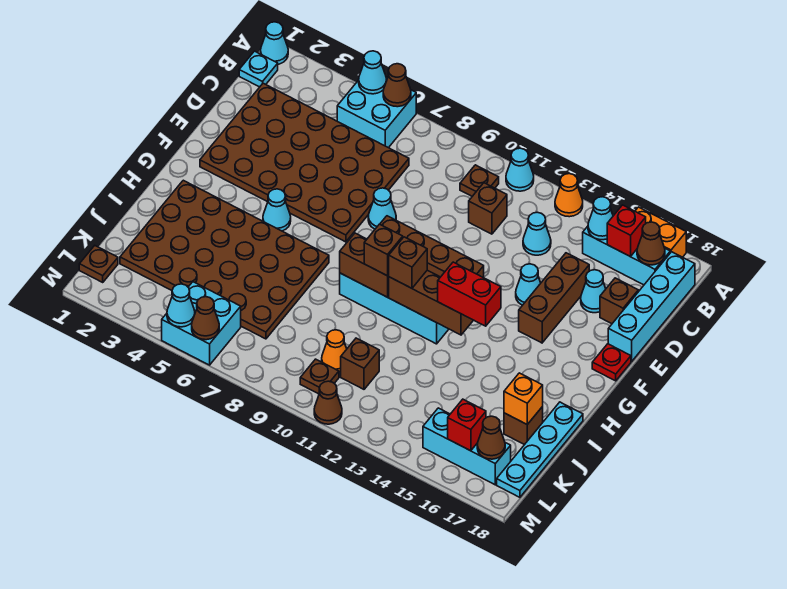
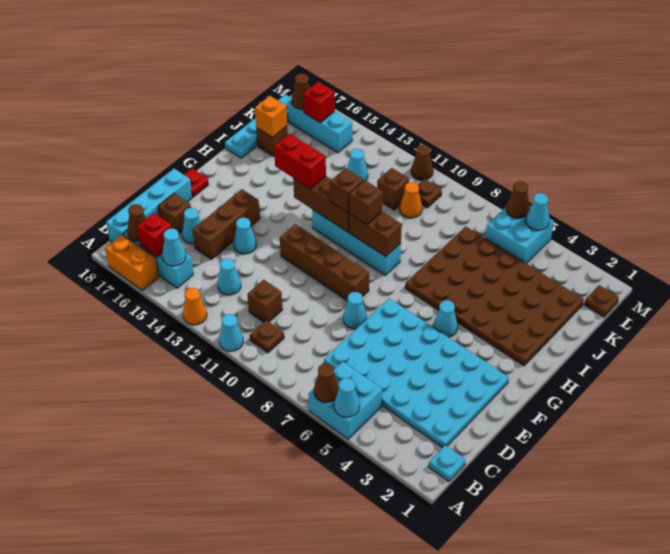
cyan 1x1 cone [261,22,288,64] -> cyan 1x1 cone moved to [347,149,368,181]
brown 4x6 plate [200,83,409,242] -> cyan 4x6 plate [324,298,509,448]

